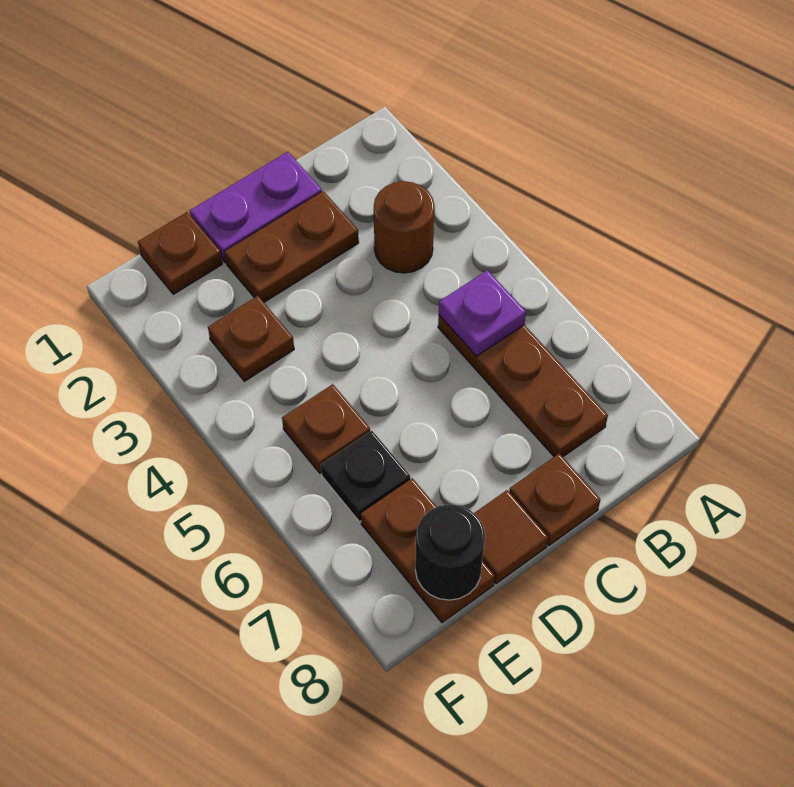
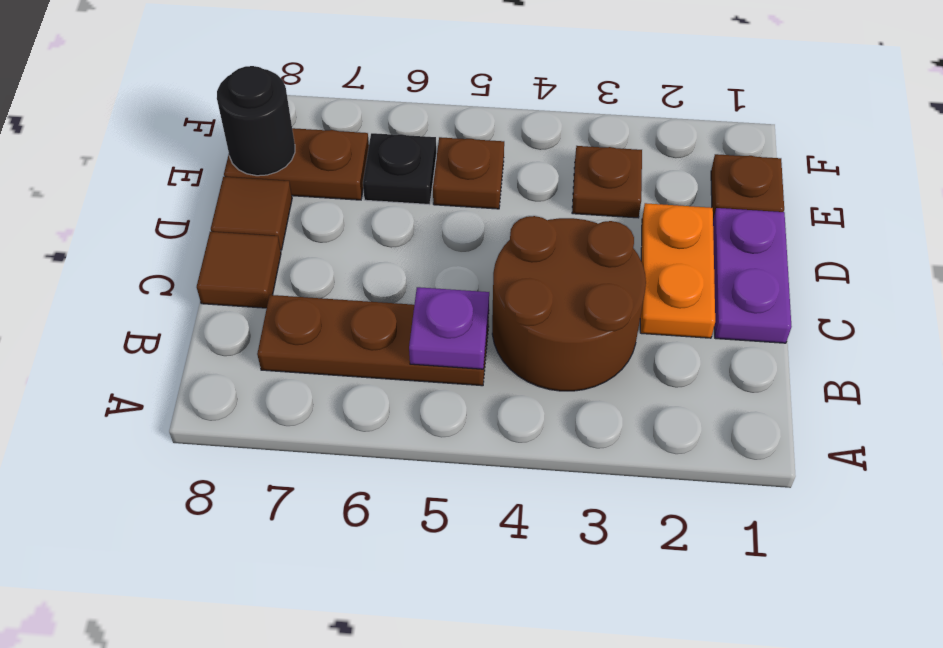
brown 1x1 round brick [374,181,434,273] -> brown 2x2 round brick [492,216,646,391]
brown 1x2 plate [225,191,359,302] -> orange 1x2 plate [640,203,715,338]
brown 1x1 plate [509,454,601,545] -> brown 1x1 tile [197,232,281,308]

